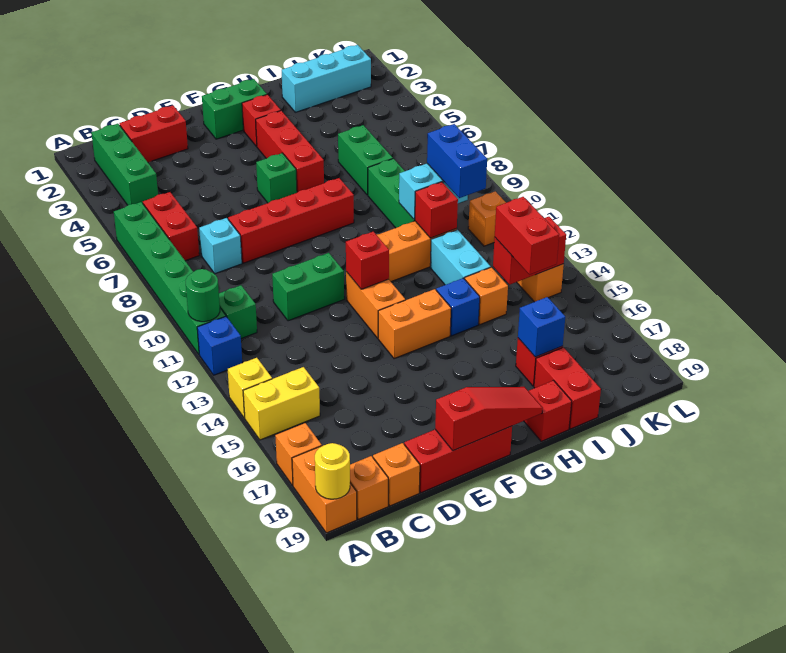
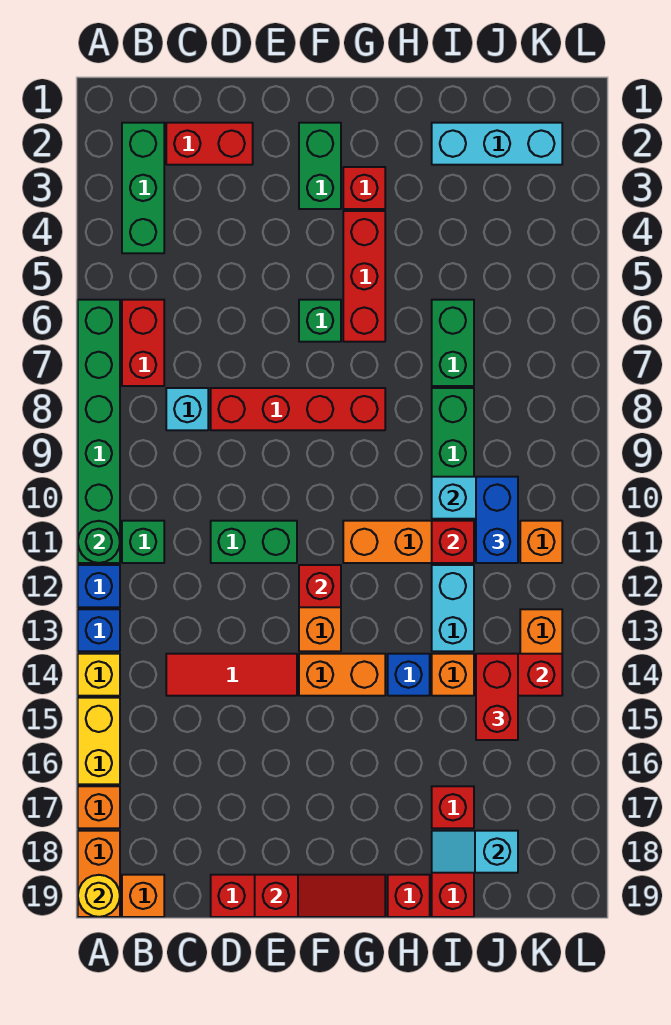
yellow 1x2 brick [243,367,320,440] -> yellow 1x2 brick turned to [78,698,120,784]
none -> red 1x3 tile [166,654,297,696]
orange 1x1 brick [373,443,420,506] -> none
green 1x2 brick [202,79,267,139] -> green 1x2 brick turned to [299,123,341,209]
blue 1x1 brick [518,297,565,357] -> blue 1x1 brick moved to [78,609,120,651]
none -> cyan 1x2 slope [432,831,518,873]

